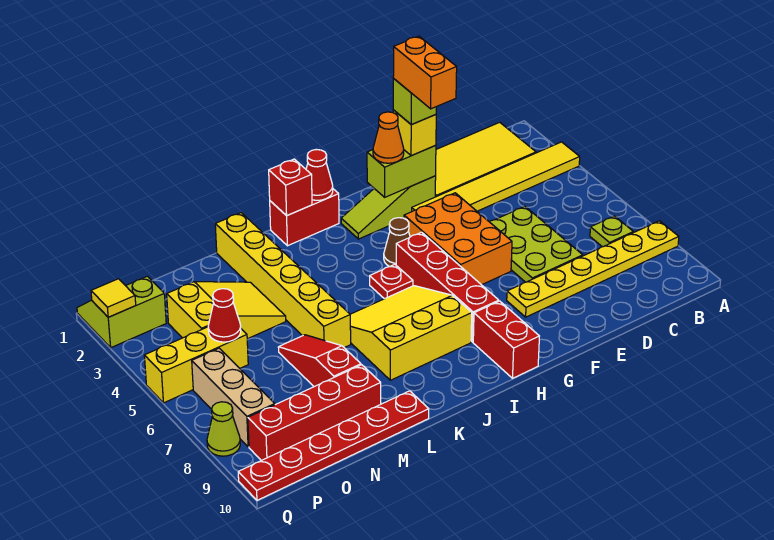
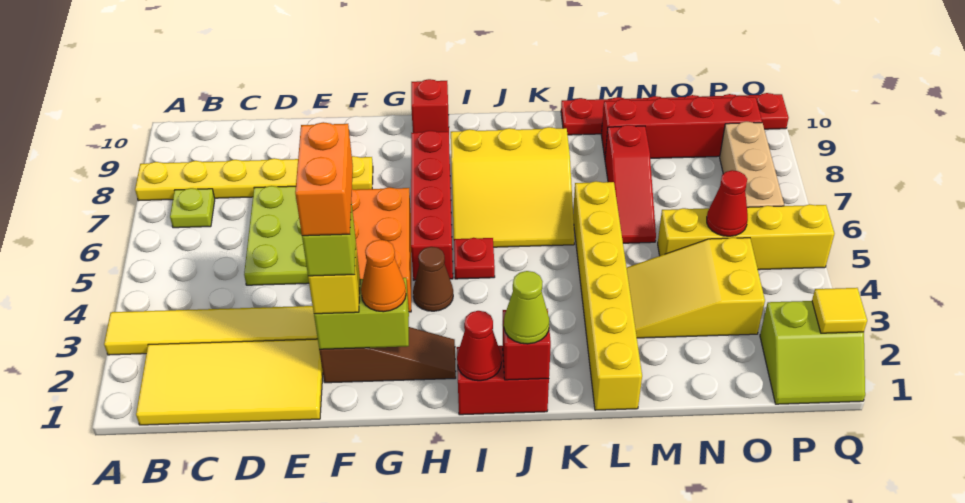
lime 1x3 slope [341,176,436,239] -> brown 1x3 slope [319,327,456,383]
red 1x2 brick [473,301,539,378] -> red 1x1 brick [411,79,449,133]
yellow 1x3 brick [144,327,248,403] -> yellow 1x4 brick [658,204,834,270]
lime 1x1 cone [207,402,240,456] -> lime 1x1 cone moved to [504,271,549,344]

